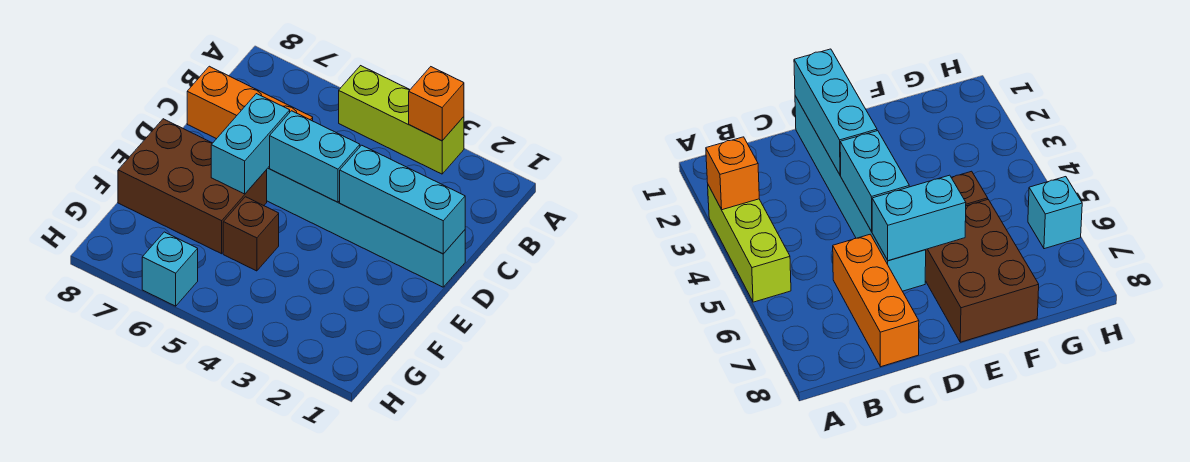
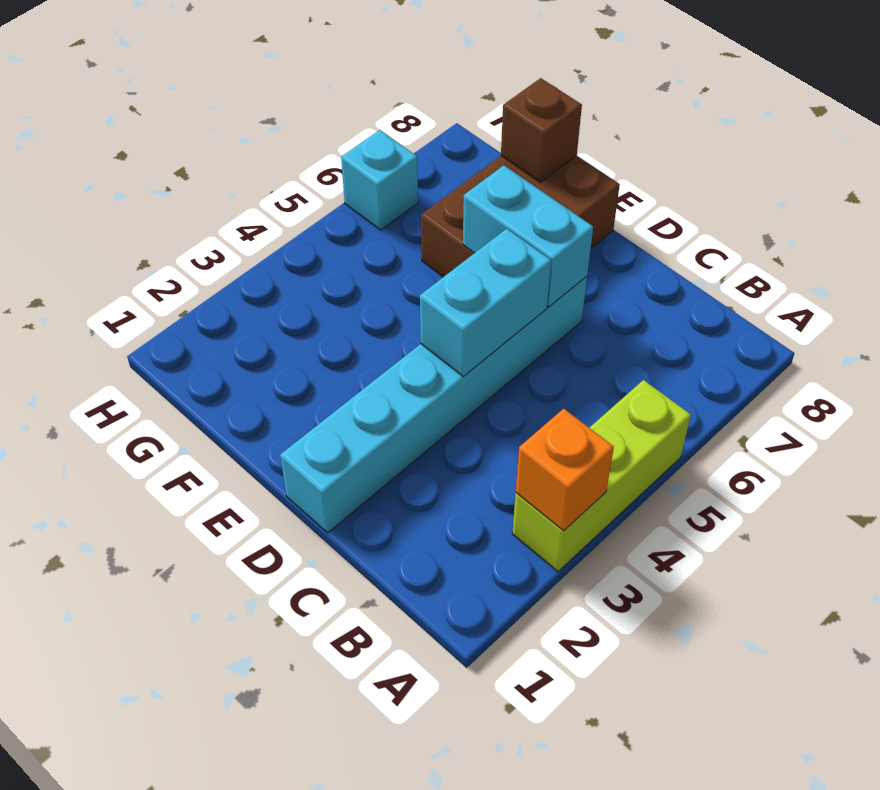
orange 1x3 brick [187,66,313,139] -> none
cyan 1x3 brick [340,145,465,254] -> none
brown 1x1 brick [223,197,279,271] -> brown 1x1 brick moved to [501,78,582,182]

